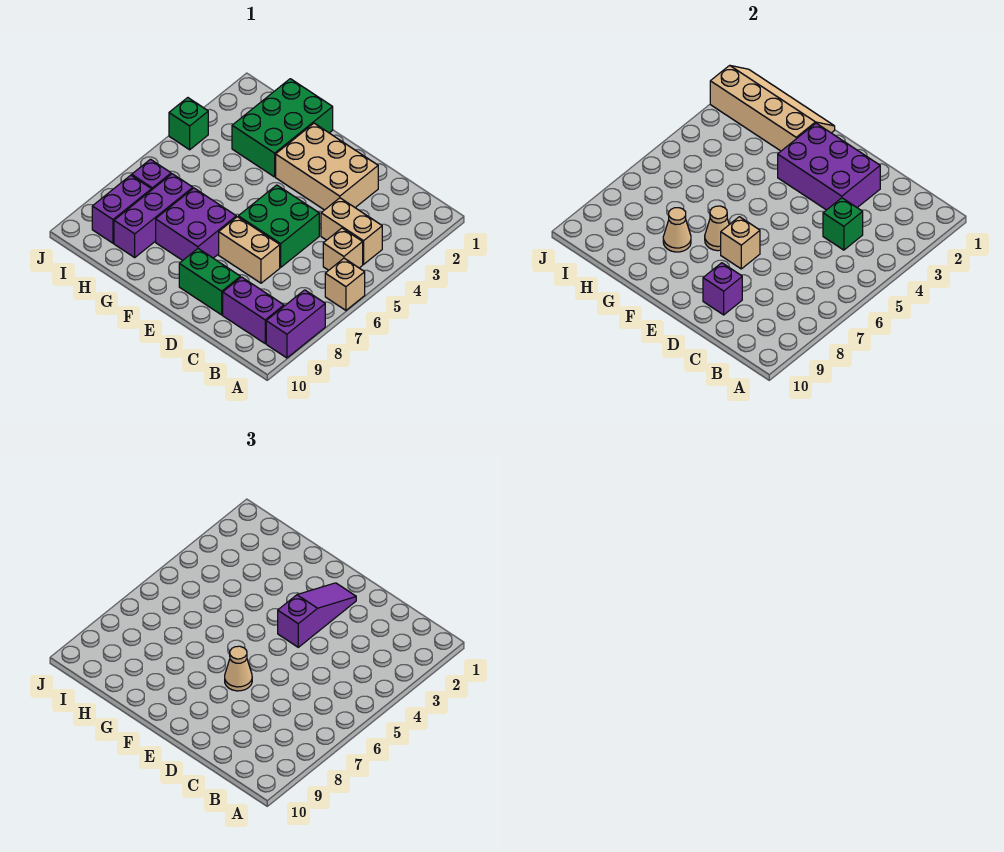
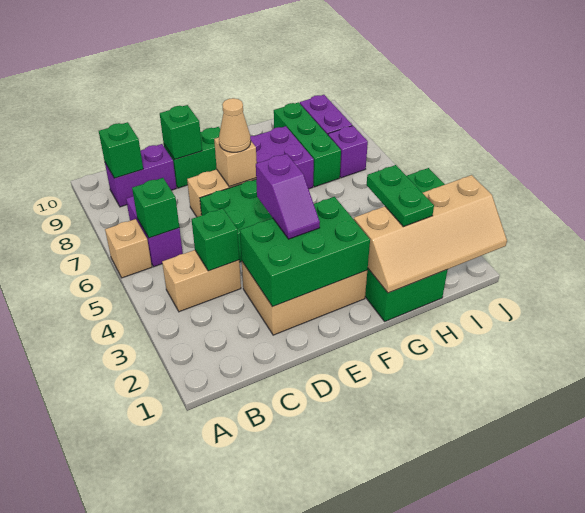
purple 1x2 brick [266,290,325,358] -> purple 1x2 brick moved to [126,196,183,267]
tan 1x1 brick [323,228,363,270] -> none
none -> green 1x1 brick [132,178,179,238]
none -> green 1x1 brick [99,122,143,178]
purple 2x3 brick [778,123,880,210] -> green 2x3 brick [240,197,370,307]
purple 1x1 brick [703,263,742,315] -> green 1x1 brick [160,105,202,160]
purple 1x3 slope [278,583,356,647] -> purple 1x2 slope [256,154,320,239]
tan 1x1 cone [705,206,729,251] -> none
tan 1x1 cone [663,208,691,252] -> none
none -> green 1x2 plate [367,165,434,227]
purple 1x3 brick [114,174,193,257] -> green 1x3 brick [274,102,341,187]

